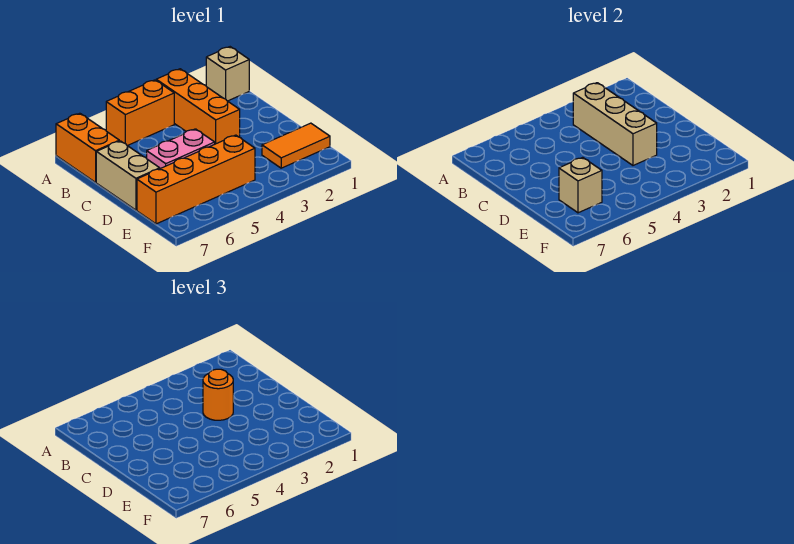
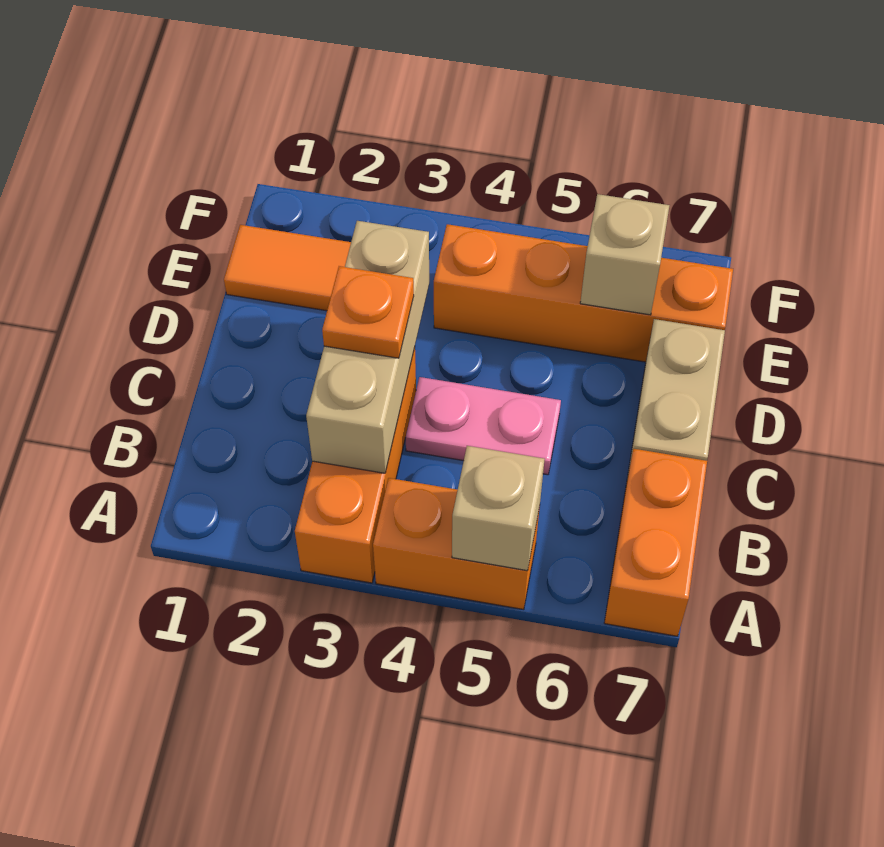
tan 1x1 brick [206,47,249,101] -> tan 1x1 brick moved to [452,446,545,571]
orange 1x1 round brick [203,369,233,420] -> orange 1x1 plate [322,266,414,358]

